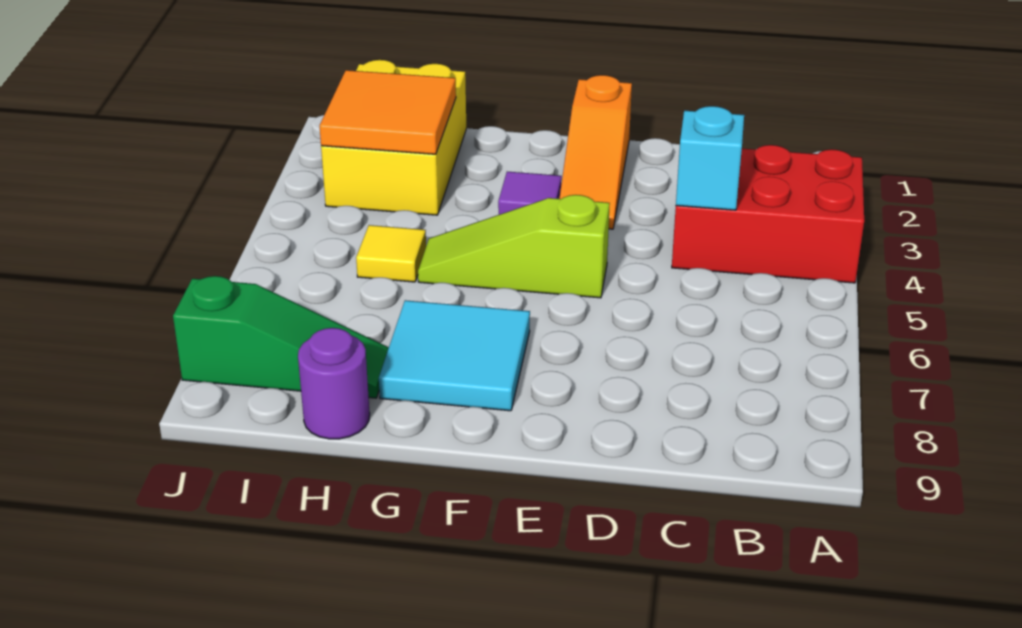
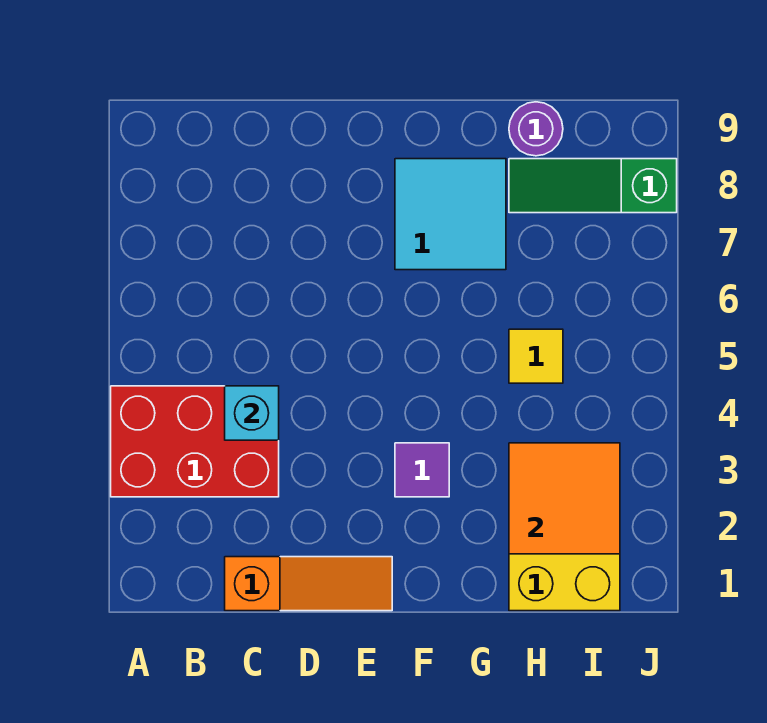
orange 1x3 slope [559,75,632,229] -> orange 1x3 slope turned to [225,557,392,611]
lime 1x3 slope [418,195,610,298] -> none

